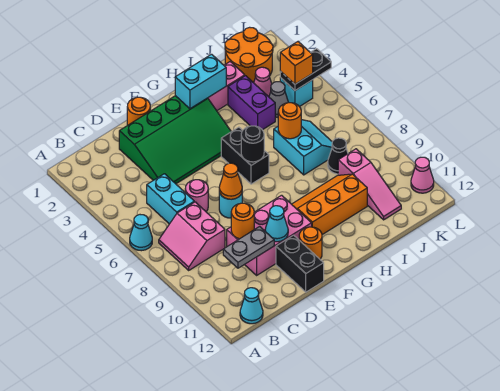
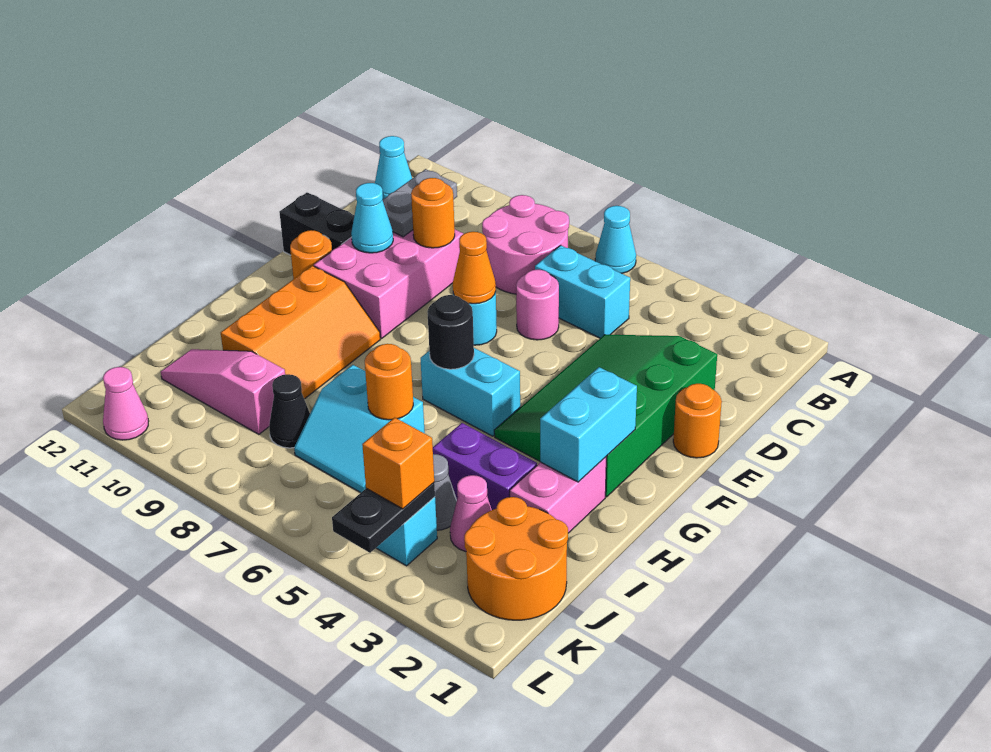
pink 2x2 slope [159,202,225,270] -> pink 2x2 round brick [482,195,569,294]
black 1x2 brick [221,127,269,184] -> cyan 1x2 brick [421,348,520,436]

